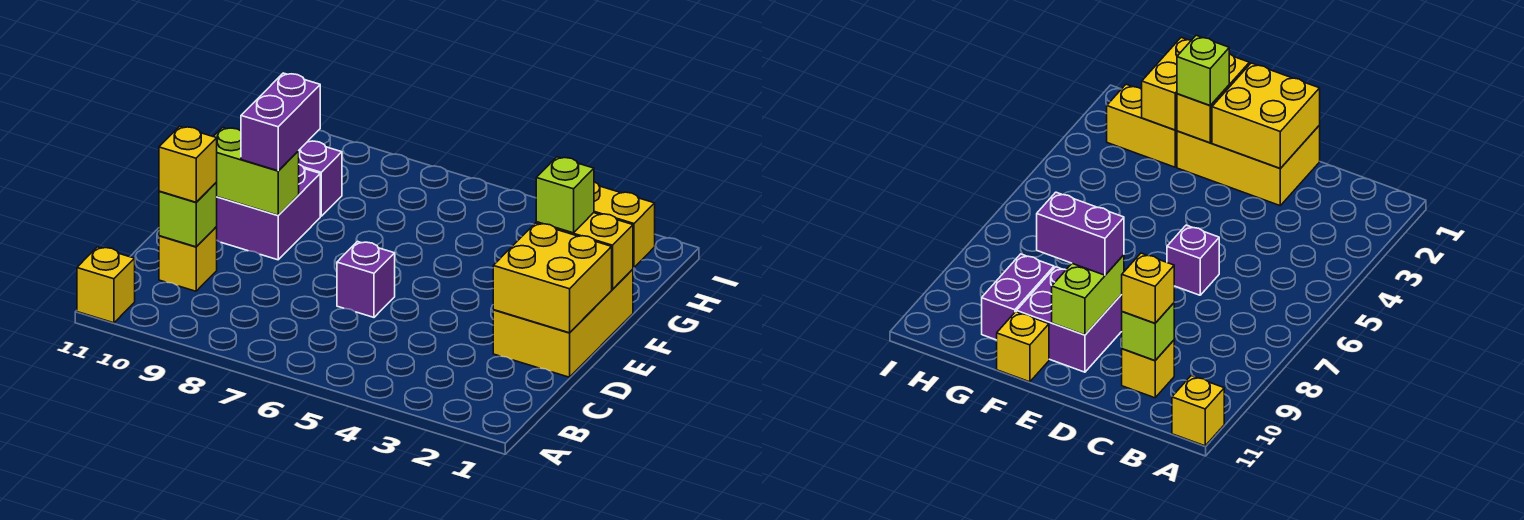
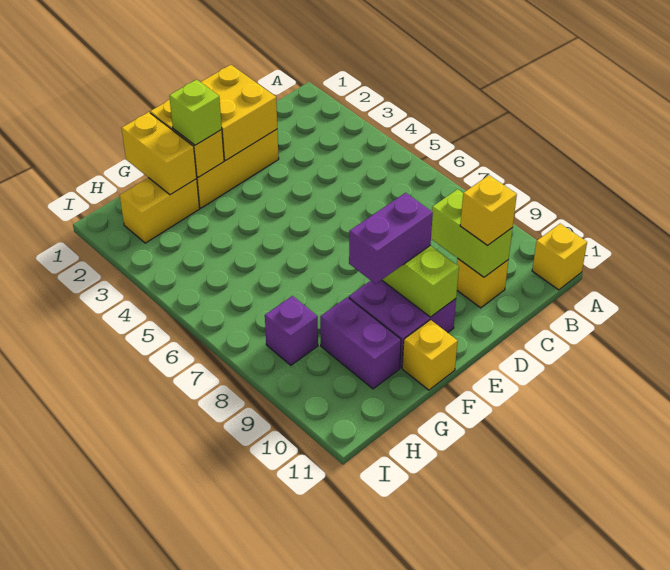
lime 1x1 brick [159,182,217,247] -> lime 1x2 brick [431,189,513,277]
purple 1x1 brick [337,241,395,317] -> purple 1x1 brick moved to [265,296,318,365]

